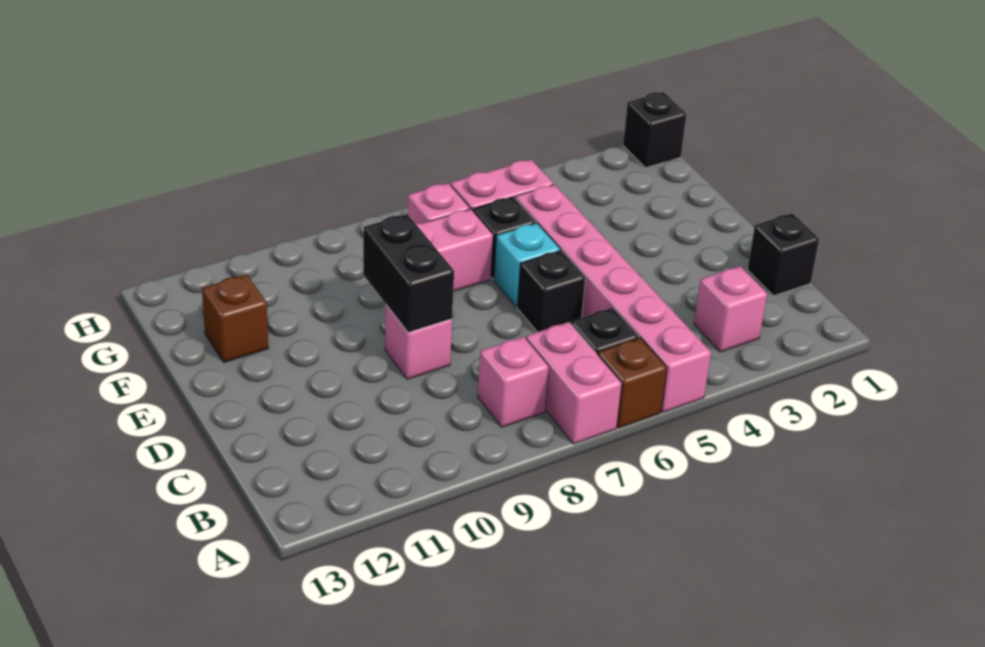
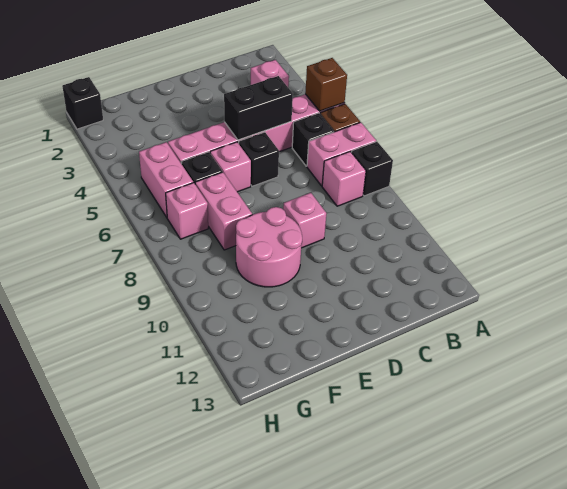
black 1x1 brick [747,213,819,296] -> black 1x1 brick moved to [351,142,393,196]
black 1x2 brick [363,214,454,333] -> black 1x2 brick moved to [224,76,293,140]
cyan 1x1 brick [494,223,560,307] -> pink 1x1 brick [210,142,251,192]
none -> pink 2x2 round brick [236,207,302,287]
brown 1x1 brick [202,275,269,362] -> brown 1x1 brick moved to [305,58,347,111]

